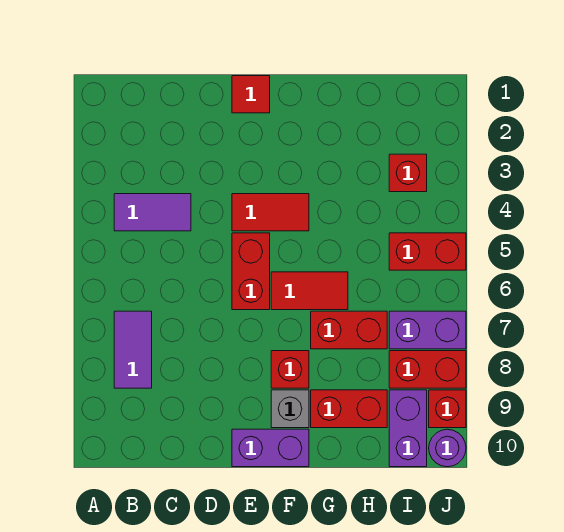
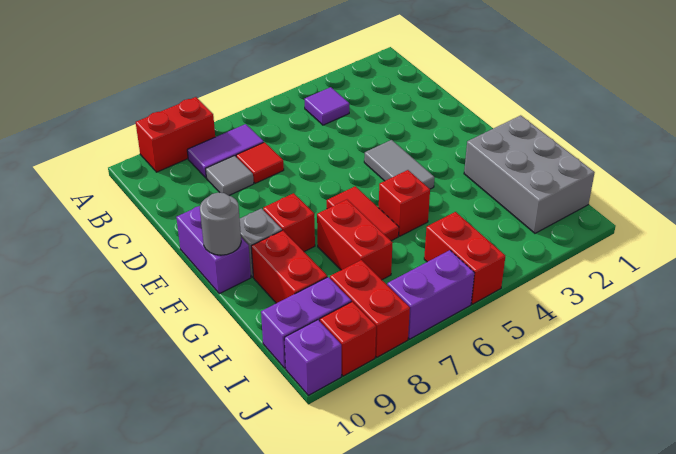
purple 1x2 tile [114,194,191,231] -> purple 1x1 tile [305,87,349,125]
none -> grey 1x1 tile [206,156,254,196]
red 1x1 tile [232,76,270,113] -> red 1x1 tile moved to [236,142,284,183]
red 1x2 tile [232,194,309,231] -> grey 1x2 tile [364,140,434,189]
red 1x2 brick [232,233,270,310] -> red 1x2 brick moved to [136,97,215,172]
none -> grey 1x1 round brick [200,192,241,255]
none -> grey 2x3 brick [464,115,595,233]
red 1x1 brick [389,154,427,192] -> red 1x1 brick moved to [379,170,430,236]
purple 1x2 brick [389,311,466,349] -> purple 1x2 brick turned to [387,250,474,339]
purple 1x1 round brick [429,429,466,467] -> purple 1x1 brick [284,320,341,395]

